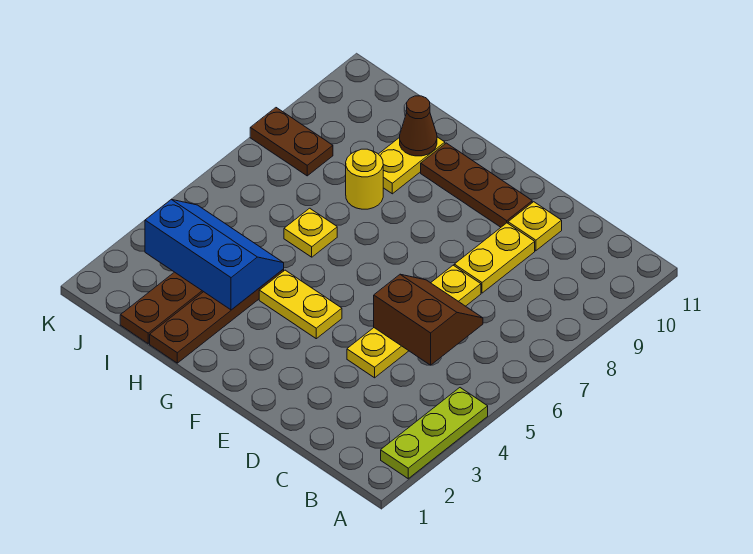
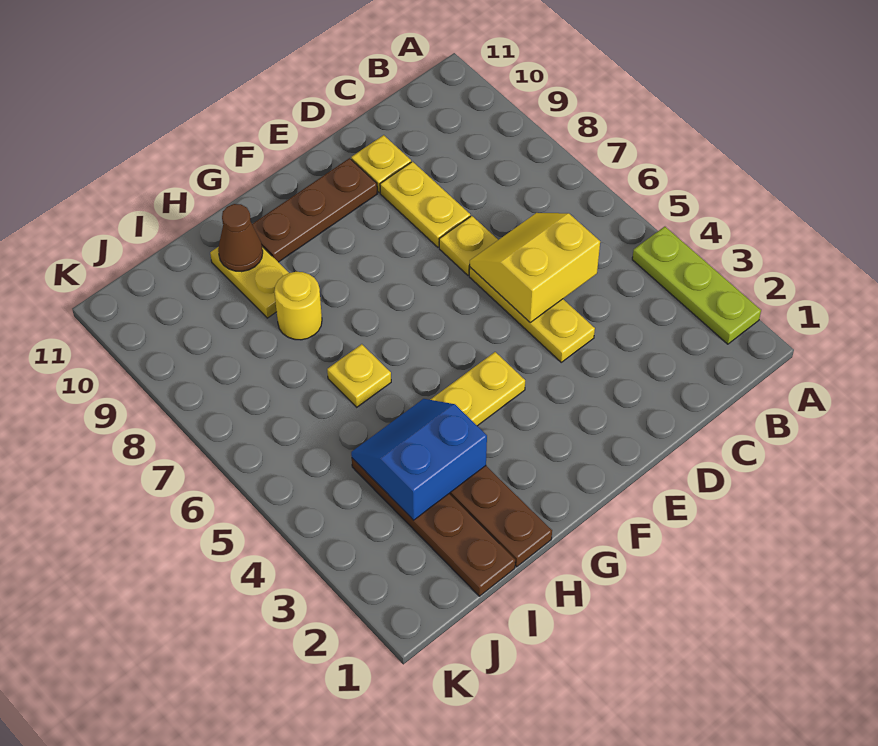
brown 2x2 slope [374,274,483,365] -> yellow 2x2 slope [470,213,600,322]
blue 2x3 slope [145,200,284,310] -> blue 2x2 slope [351,399,487,520]
brown 1x2 plate [250,108,333,176] -> none

